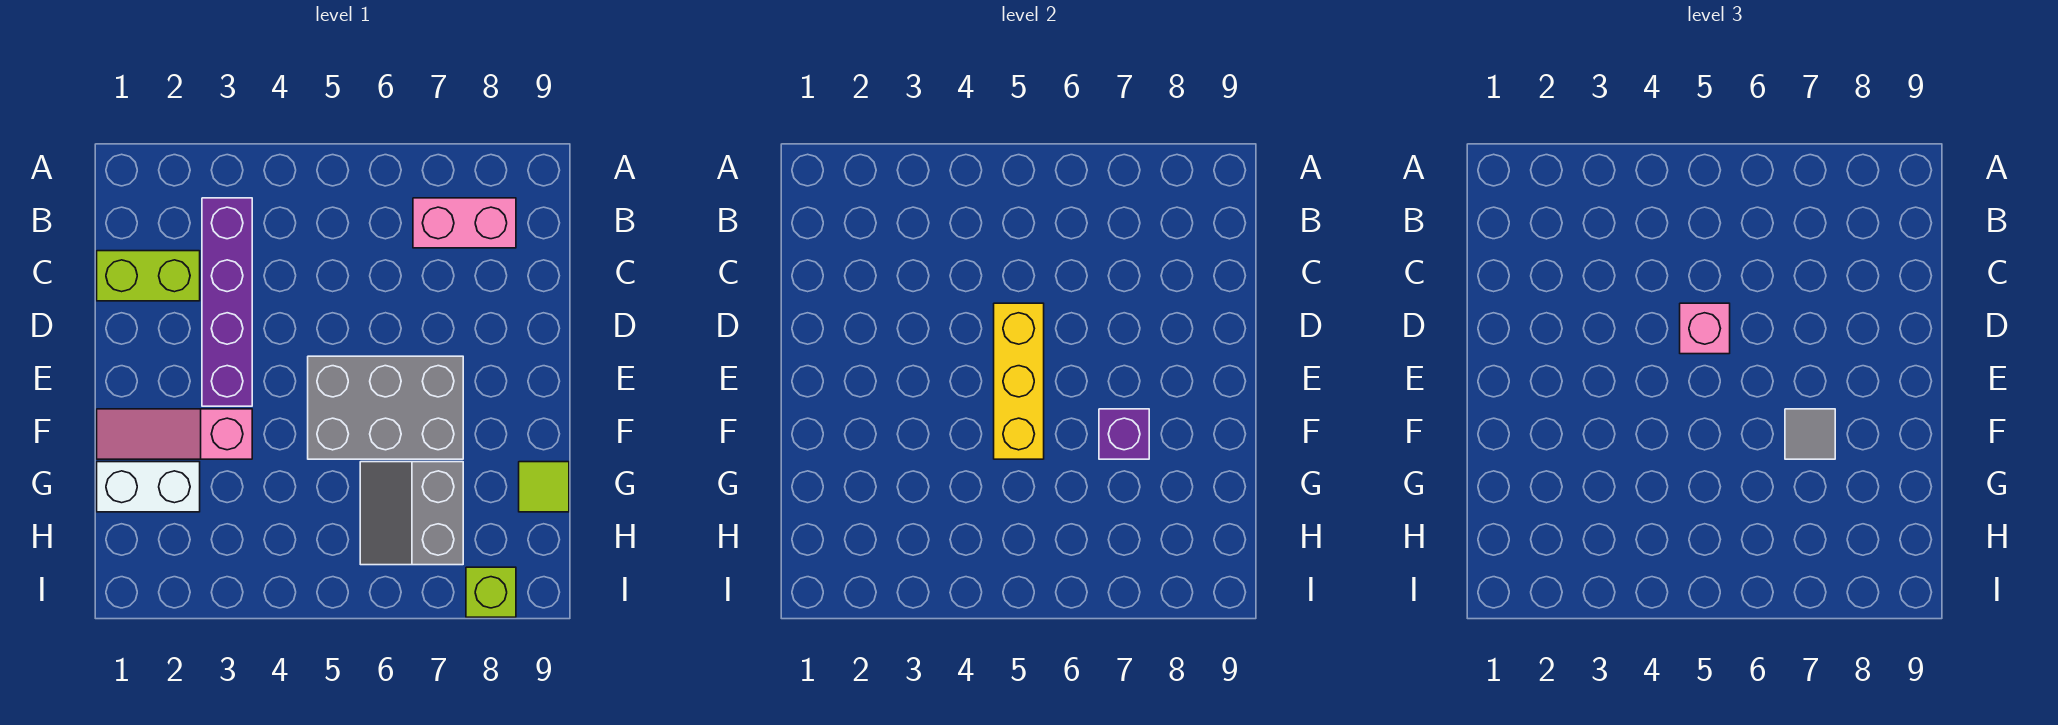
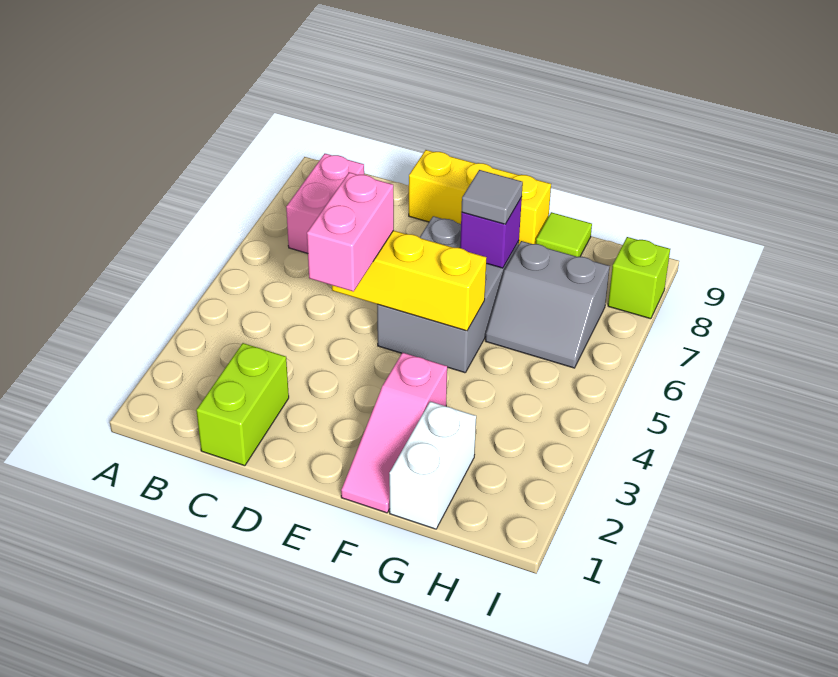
purple 1x4 brick [202,198,252,406] -> none
pink 1x1 brick [1680,303,1730,354] -> pink 1x2 brick [307,172,394,292]
none -> yellow 1x3 brick [409,150,551,244]

